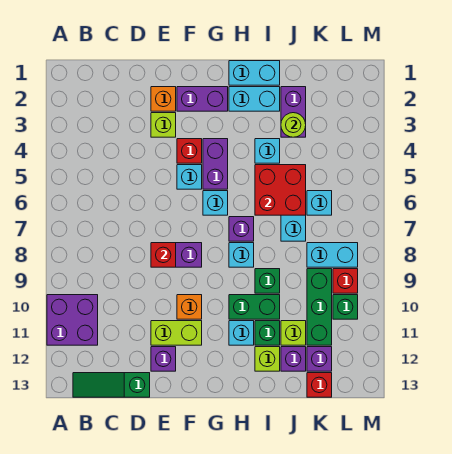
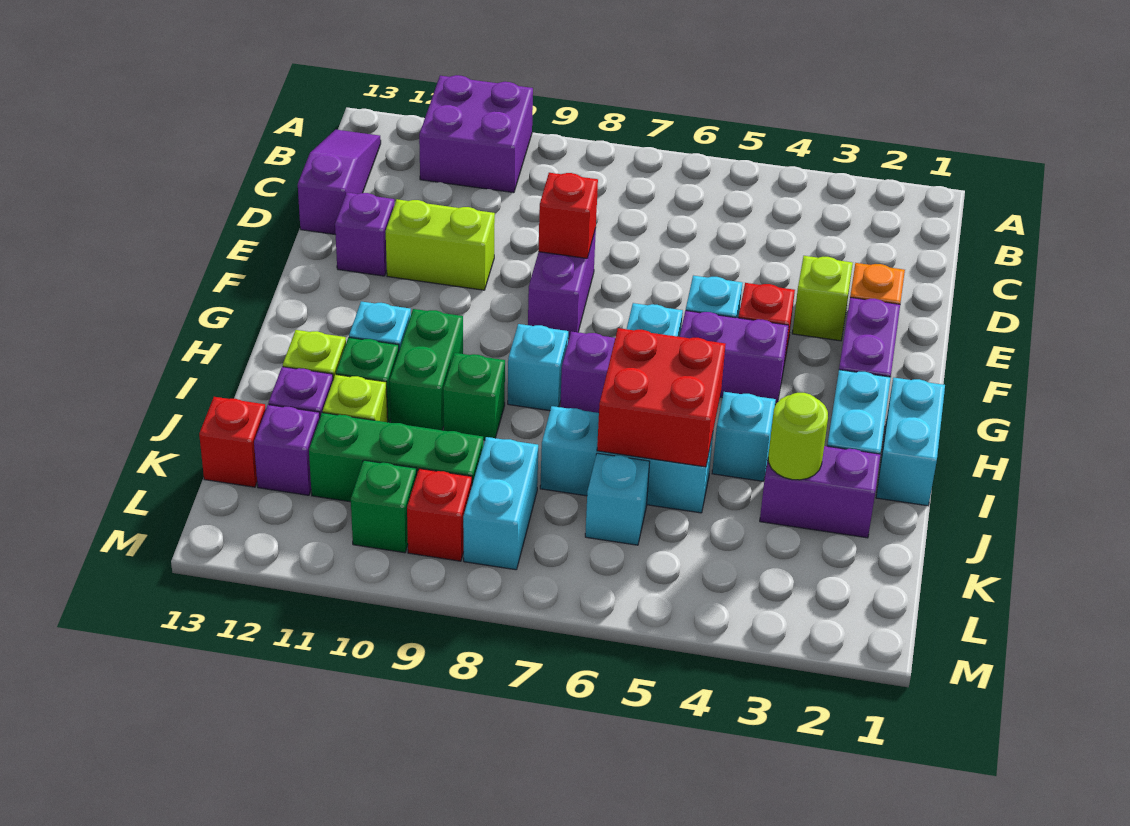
green 1x3 slope [73,373,150,397] -> purple 1x3 slope [298,130,381,235]
lime 1x2 brick [151,321,202,345] -> lime 1x2 brick turned to [386,199,495,290]
orange 1x1 brick [177,295,202,319] -> none

